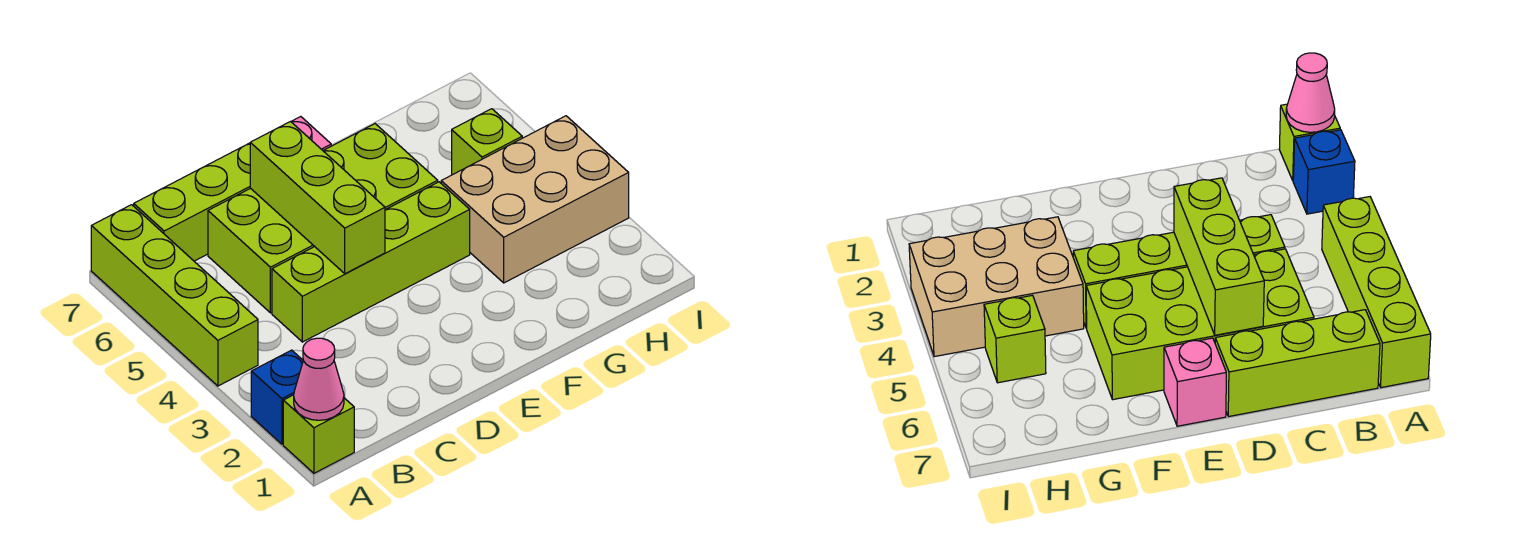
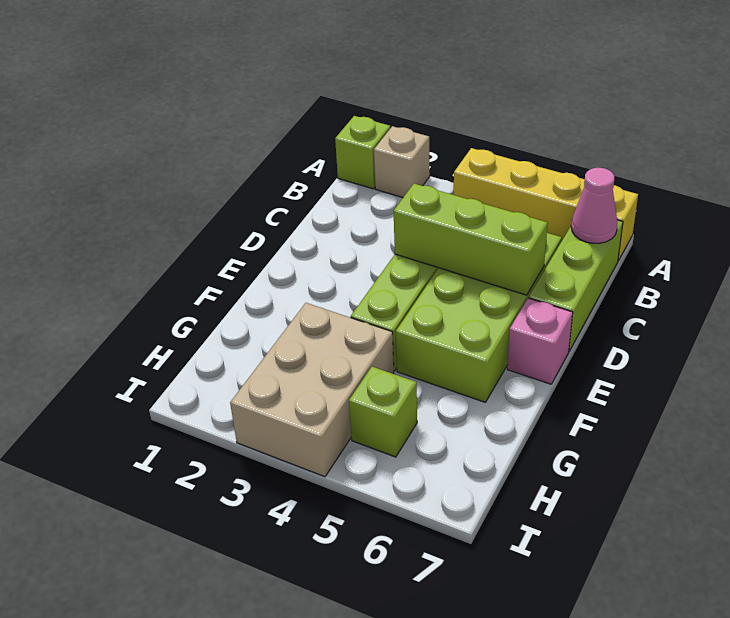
pink 1x1 cone [294,338,344,420] -> pink 1x1 cone moved to [571,168,618,243]
blue 1x1 brick [251,350,303,444] -> tan 1x1 brick [374,126,430,198]
lime 1x4 brick [91,205,258,386] -> yellow 1x4 brick [454,148,638,261]

